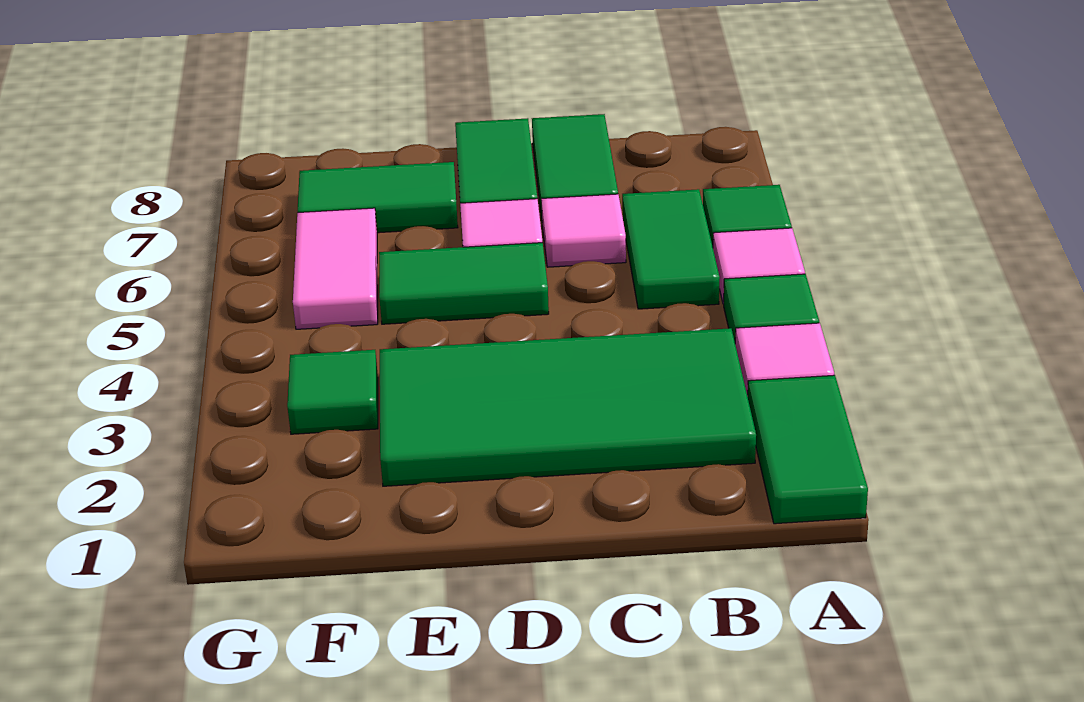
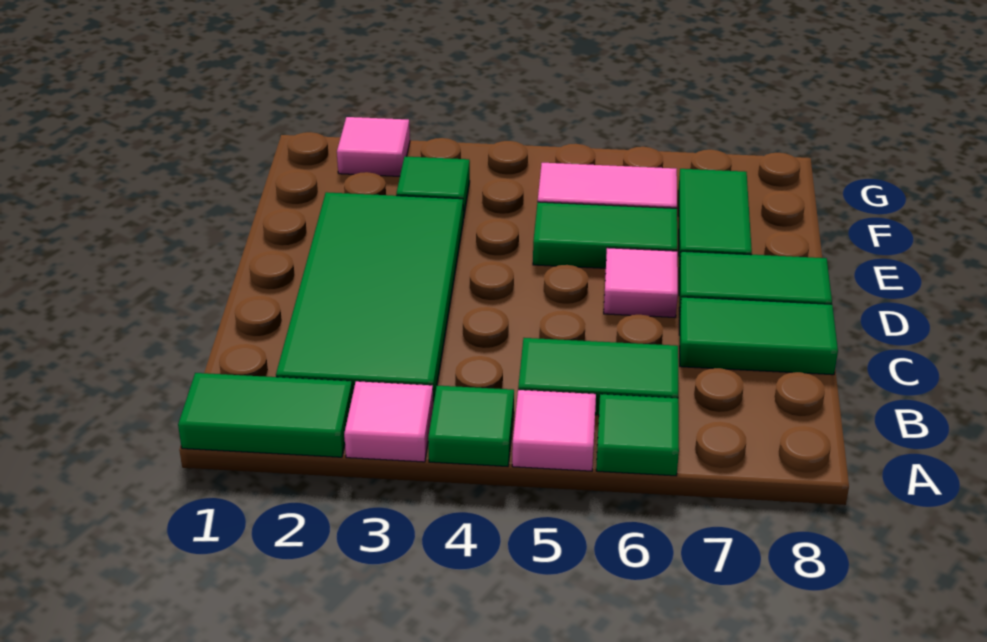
pink 1x1 tile [541,194,626,267] -> pink 1x1 tile moved to [337,117,410,176]
green 1x2 tile [379,243,549,324] -> green 1x2 tile turned to [533,202,677,268]

